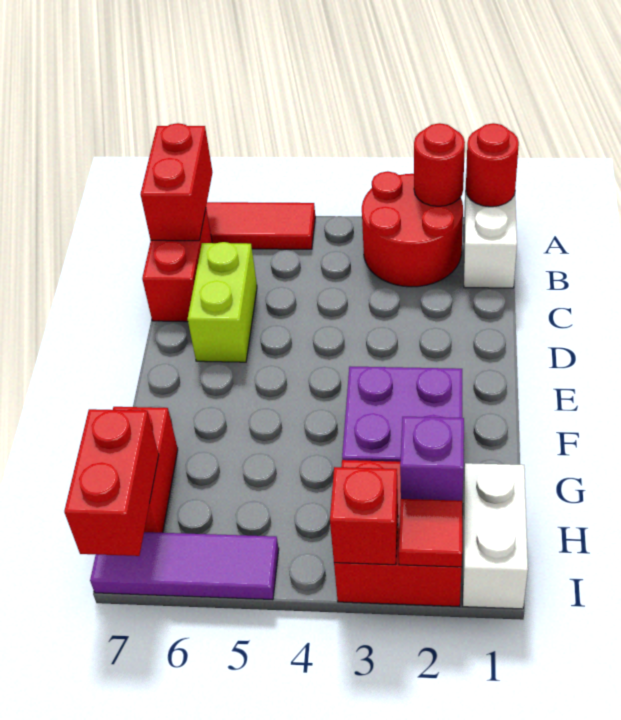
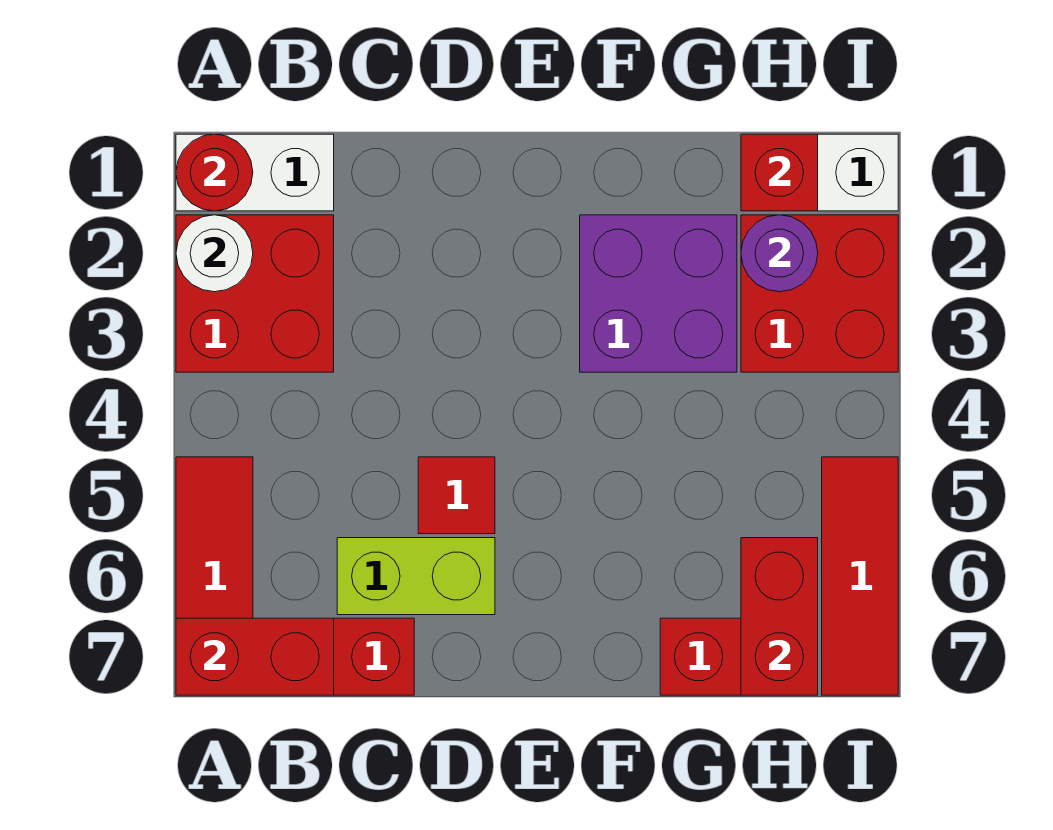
red 2x2 round brick [362,171,463,287] -> red 2x2 brick [176,215,334,372]
red 1x1 round brick [414,123,465,206] -> white 1x1 round brick [176,215,253,292]
purple 1x1 brick [400,417,464,501] -> purple 1x1 round brick [741,215,818,292]
red 1x2 brick [64,409,159,556] -> red 1x2 brick turned to [741,538,818,695]
red 1x1 tile [399,499,462,567] -> red 1x1 tile moved to [418,457,495,534]
red 1x1 brick [330,467,398,565] -> red 1x1 brick moved to [741,134,818,211]
purple 1x3 tile [90,532,279,600] -> red 1x3 tile [822,457,898,695]

